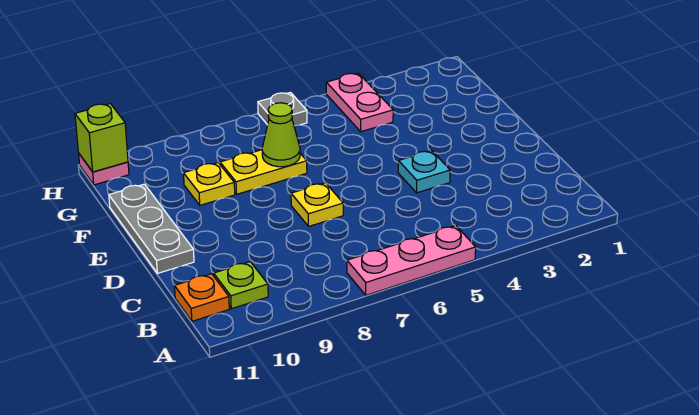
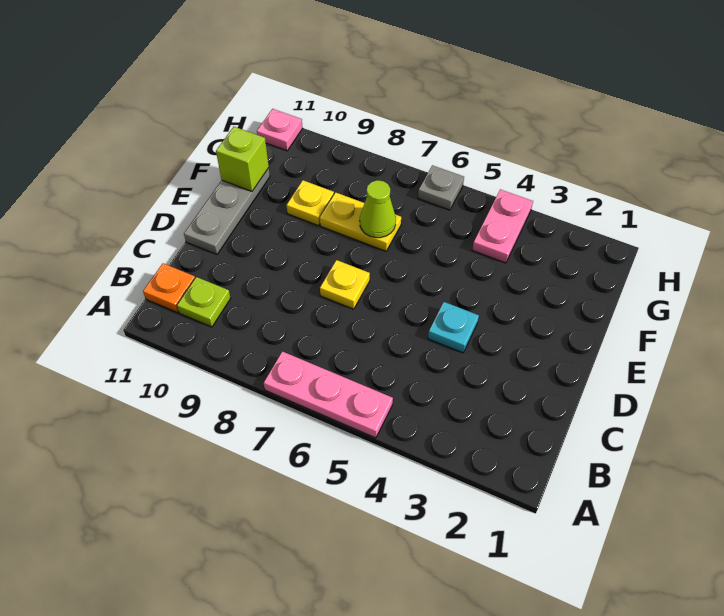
lime 1x1 brick [75,104,128,172] -> lime 1x1 brick moved to [216,127,269,191]

